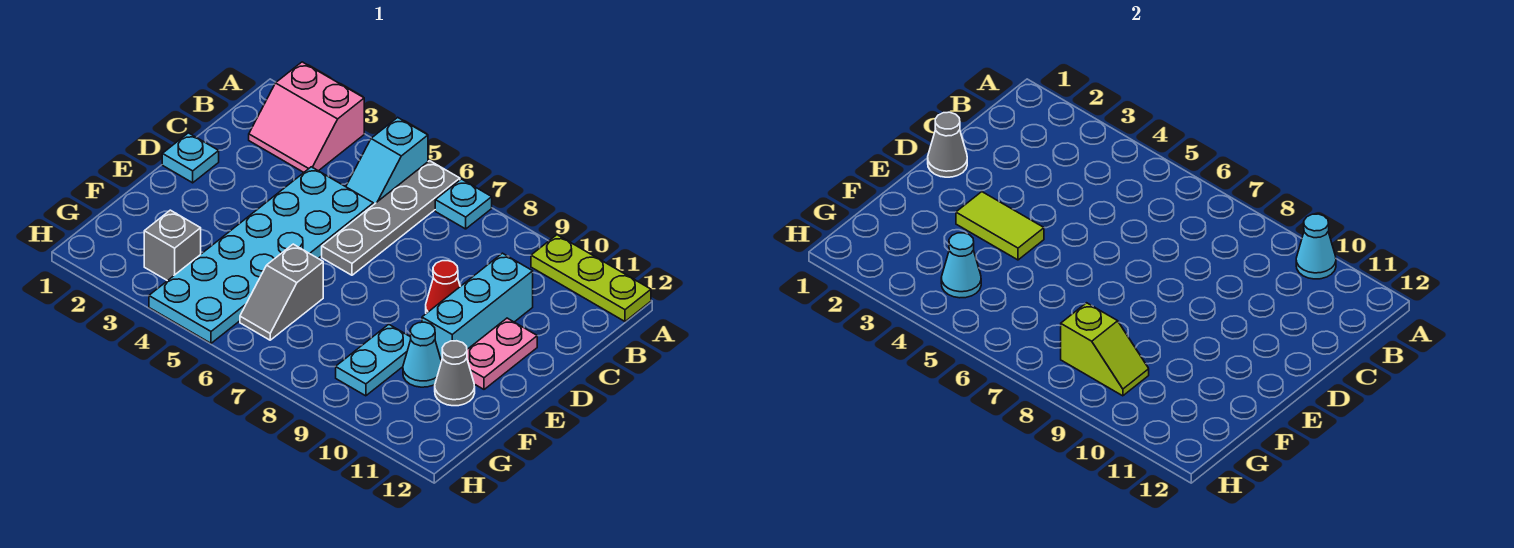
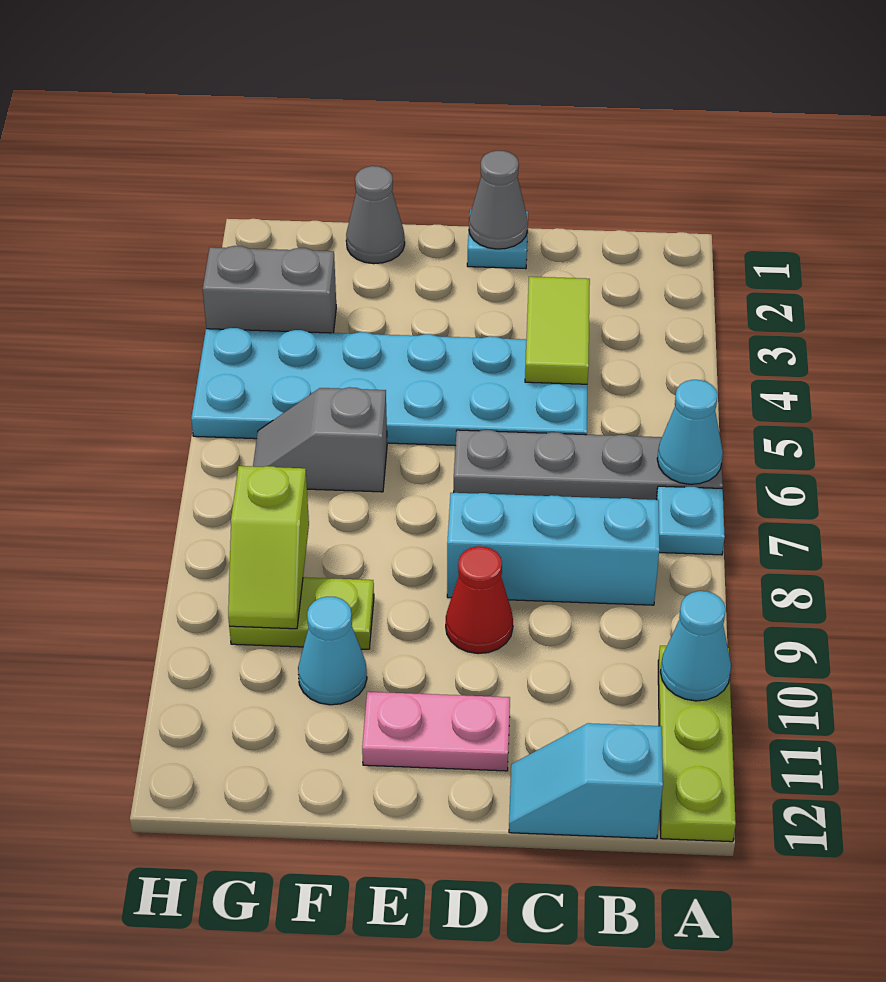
pink 2x2 slope [249,62,364,172] -> none
cyan 1x2 slope [346,117,428,205] -> cyan 1x2 slope moved to [509,723,663,839]
cyan 1x3 brick [422,253,533,361] -> cyan 1x3 brick moved to [447,493,659,605]
lime 1x2 tile [956,192,1044,260] -> lime 1x2 tile moved to [525,277,590,384]
cyan 1x2 plate [336,324,411,396] -> lime 1x2 plate [229,577,374,649]
grey 1x1 cone [435,341,475,406] -> grey 1x1 cone moved to [346,166,405,264]
grey 1x1 brick [144,210,201,281] -> grey 1x2 brick [203,246,336,333]
cyan 1x1 cone [941,233,981,298] -> cyan 1x1 cone moved to [657,380,723,484]

